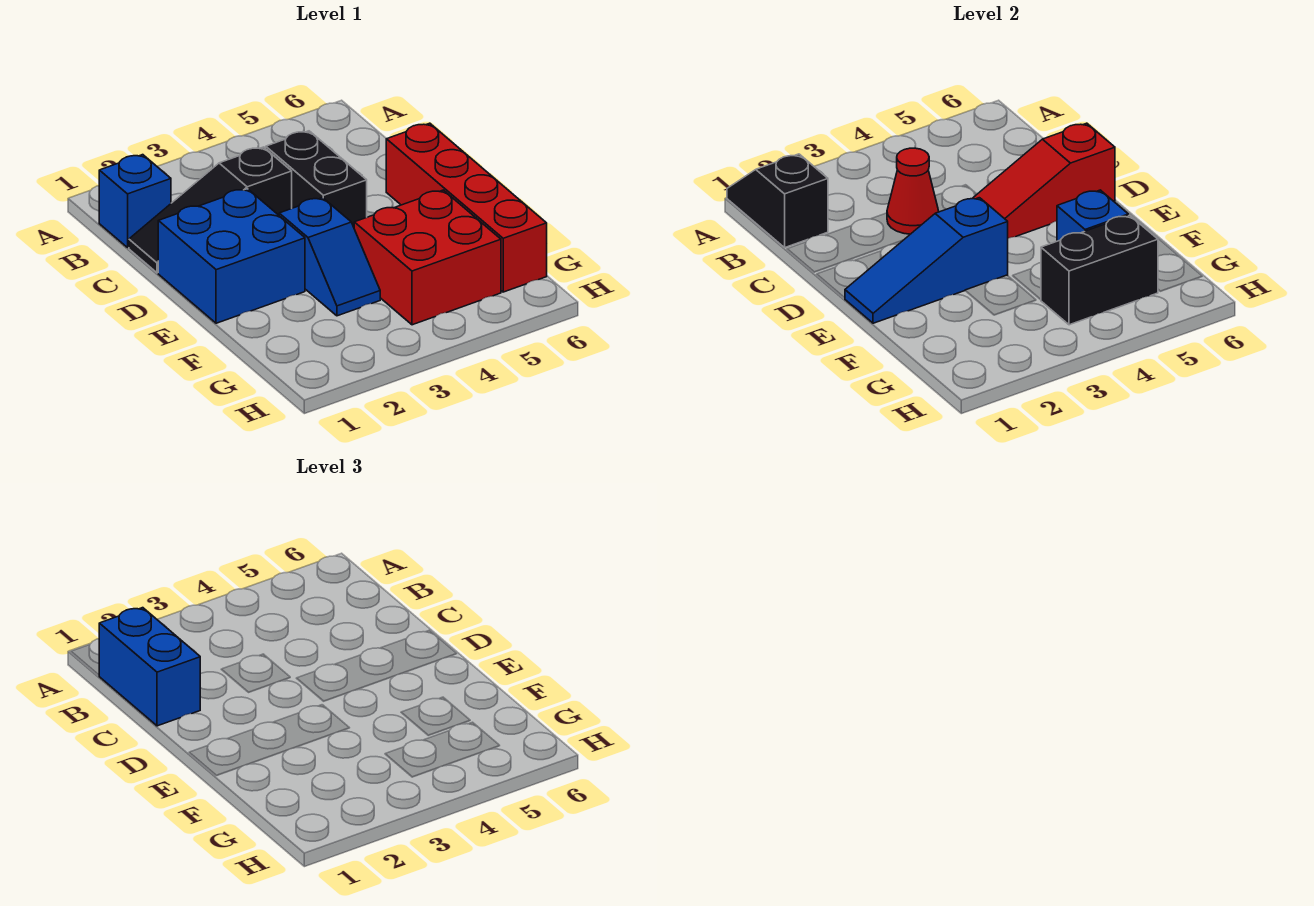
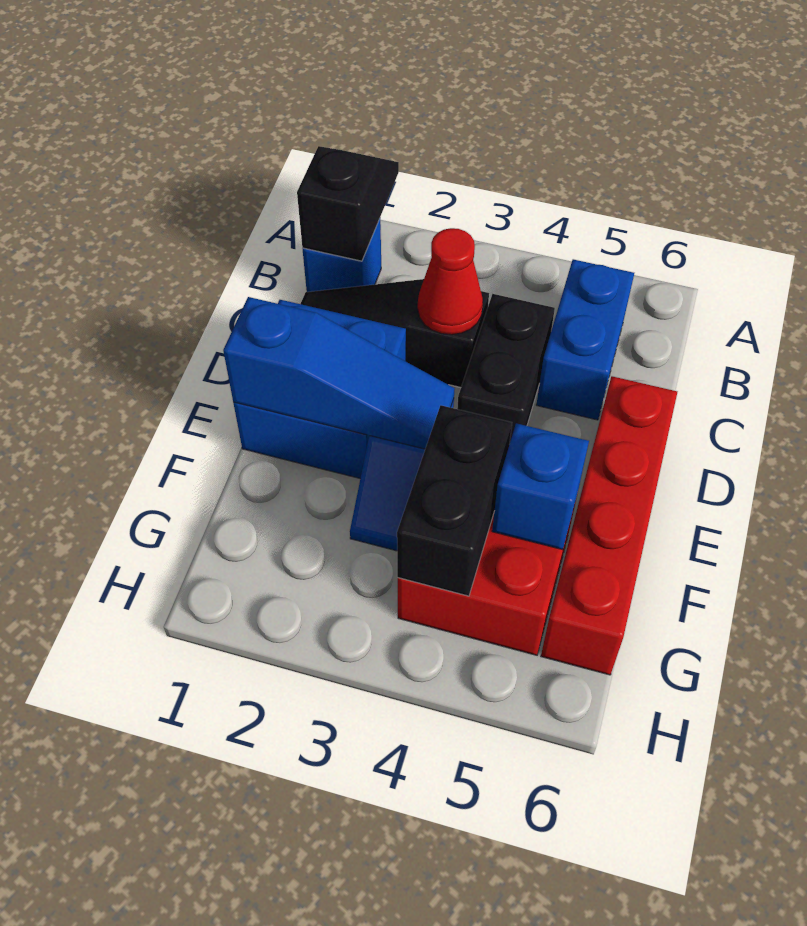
blue 1x2 brick [99,608,200,726] -> blue 1x2 brick moved to [536,259,634,420]
red 1x3 slope [972,123,1115,238] -> none
blue 1x3 slope [845,198,1008,323] -> blue 1x3 slope turned to [223,297,455,449]
black 1x2 brick [1041,215,1158,325] -> black 1x2 brick turned to [397,405,512,596]

